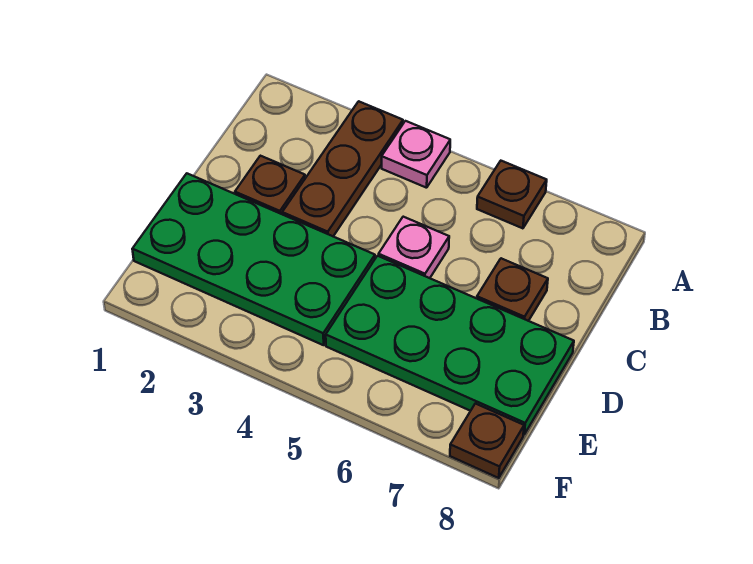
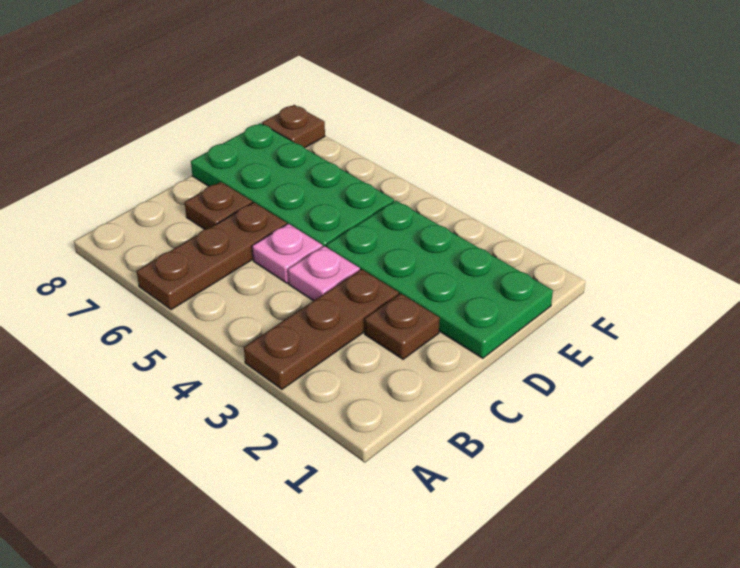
pink 1x1 plate [382,121,450,188] -> pink 1x1 plate moved to [288,246,360,301]
brown 1x1 plate [477,161,547,228] -> brown 1x3 plate [137,202,287,310]

